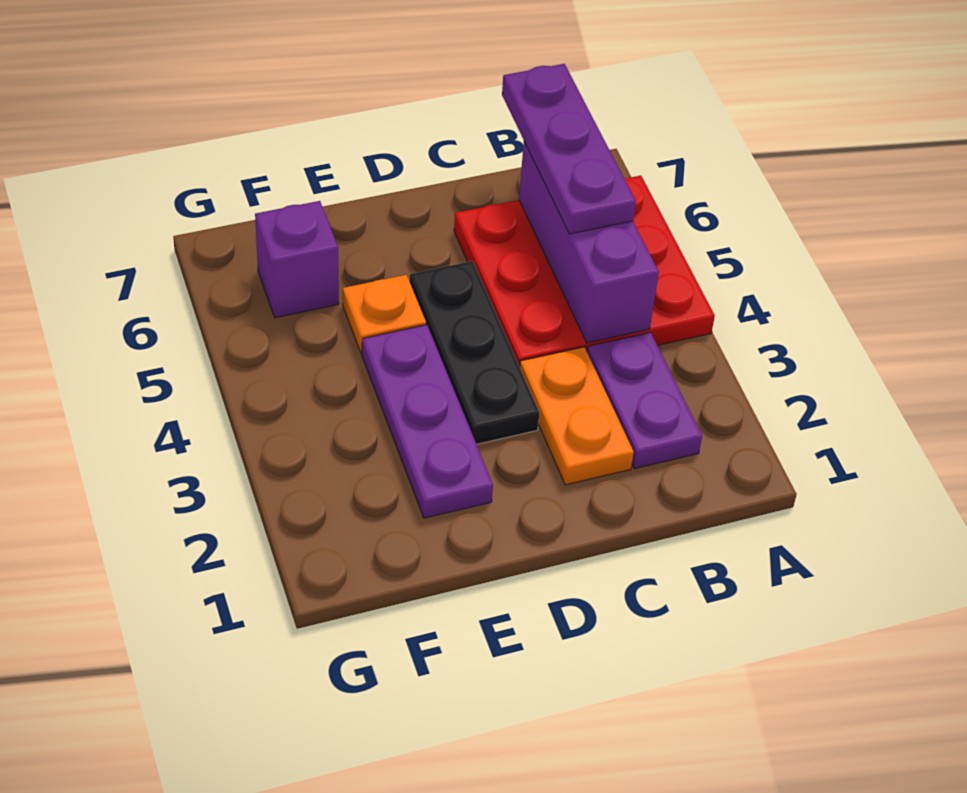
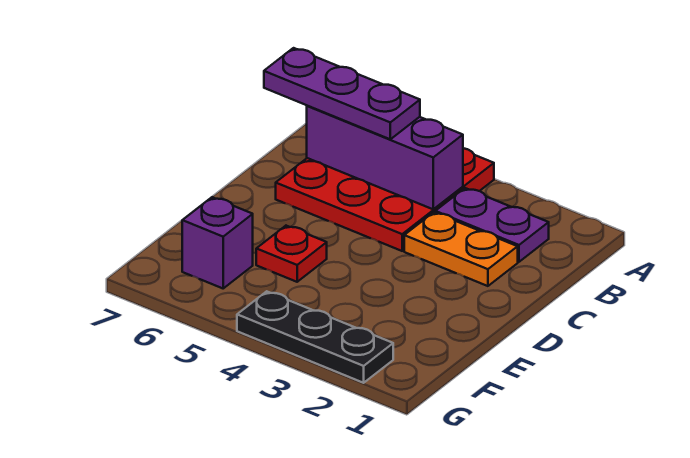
black 1x3 plate [410,261,539,444] -> black 1x3 plate moved to [237,291,393,383]
purple 1x3 plate [362,325,493,518] -> none
orange 1x1 plate [343,275,426,354] -> red 1x1 plate [256,226,327,282]

